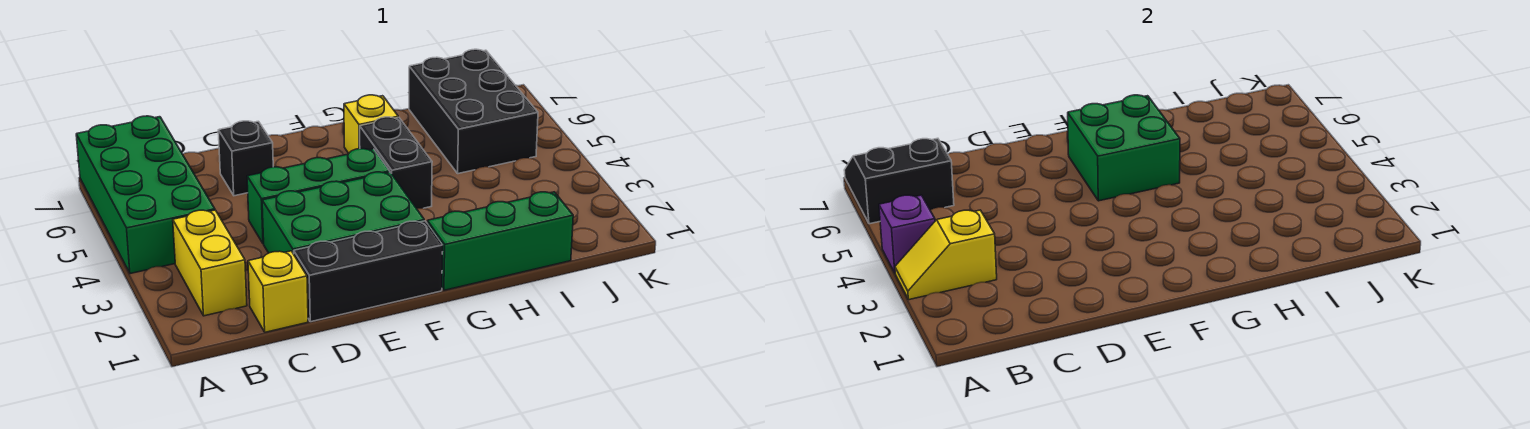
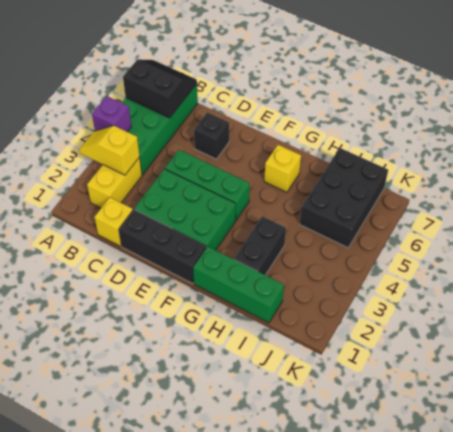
green 2x2 brick [1068,95,1180,201] -> none
black 1x2 brick [360,117,432,208] -> black 1x2 brick moved to [234,216,286,275]

